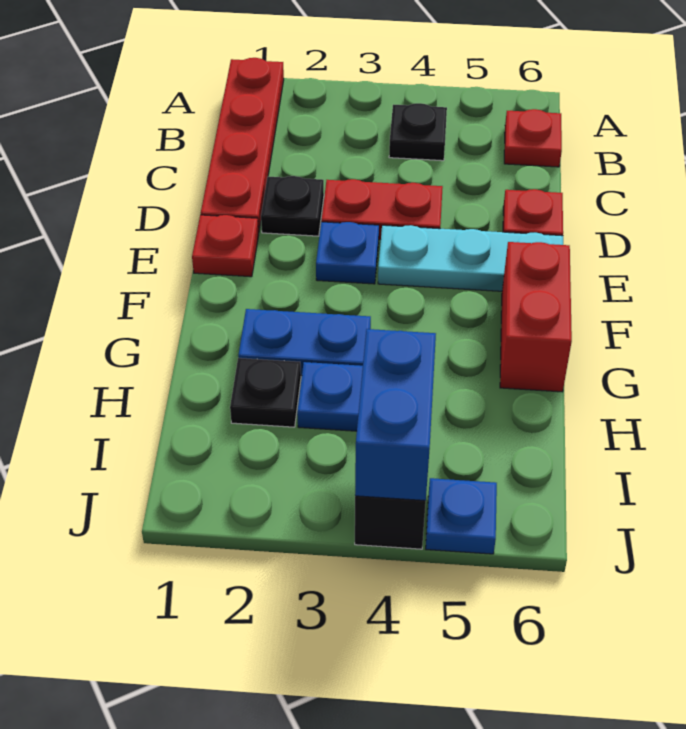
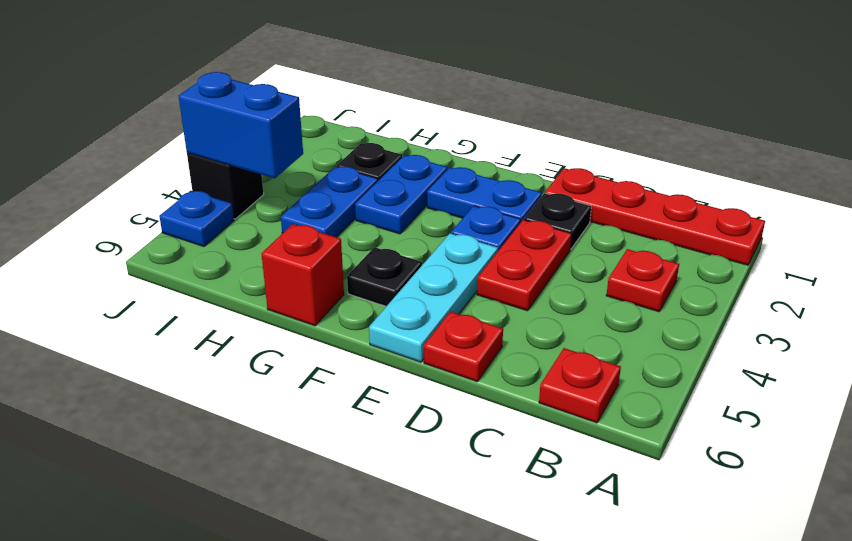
black 1x1 plate [389,103,447,161] -> black 1x1 plate moved to [347,247,422,306]
red 1x1 plate [192,215,259,277] -> red 1x1 plate moved to [606,249,679,312]
none -> blue 1x2 plate [427,167,542,223]
red 1x2 brick [500,242,572,392] -> red 1x1 brick [261,224,344,326]

